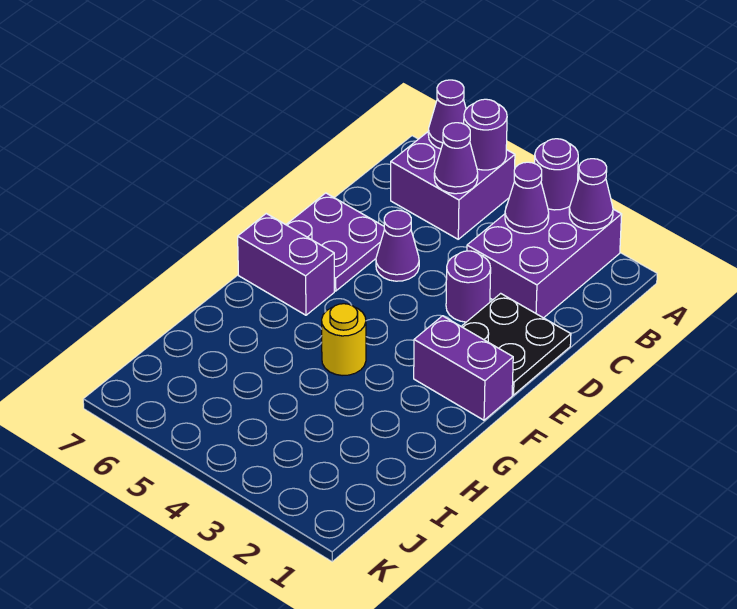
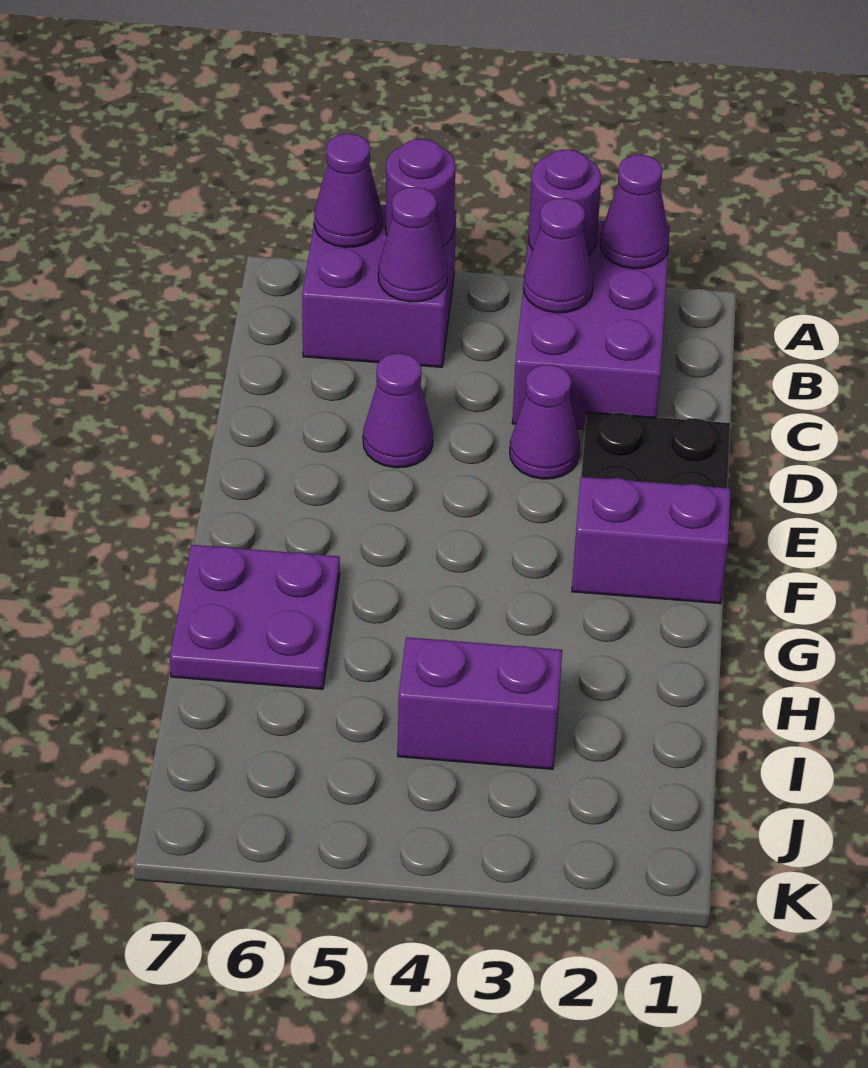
purple 1x1 round brick [446,251,491,322] -> purple 1x1 cone [510,365,580,479]
purple 2x2 plate [286,193,384,291] -> purple 2x2 plate moved to [170,545,340,689]
purple 1x2 brick [238,214,334,315] -> purple 1x2 brick moved to [398,637,562,769]
yellow 1x1 round brick [322,304,366,376] -> none

